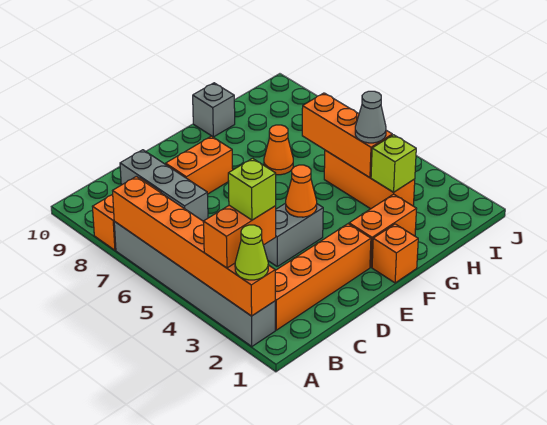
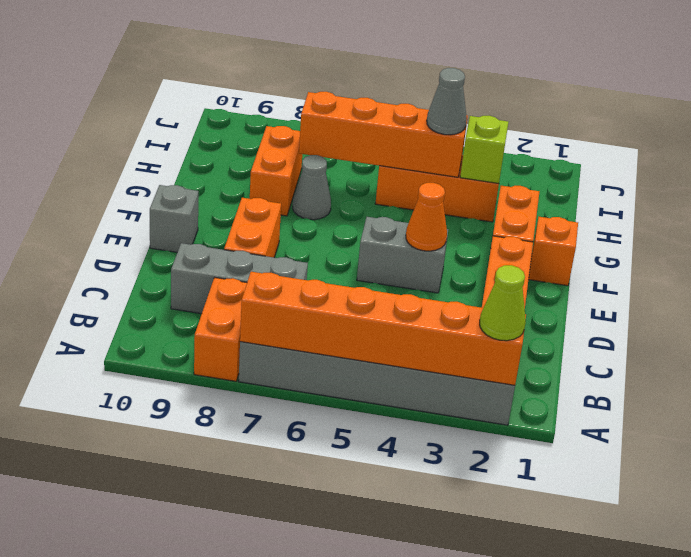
orange 1x2 brick [203,205,276,268] -> orange 1x2 brick moved to [250,126,302,216]
lime 1x1 brick [228,158,276,220] -> none
grey 1x2 brick [263,203,323,266] -> grey 1x2 brick turned to [357,217,448,293]
orange 1x1 cone [264,125,293,175] -> grey 1x1 cone [293,155,331,220]
grey 1x1 brick [193,83,235,137] -> grey 1x1 brick moved to [150,185,199,252]
orange 1x3 brick [302,93,392,178] -> orange 1x4 brick [299,92,468,177]

